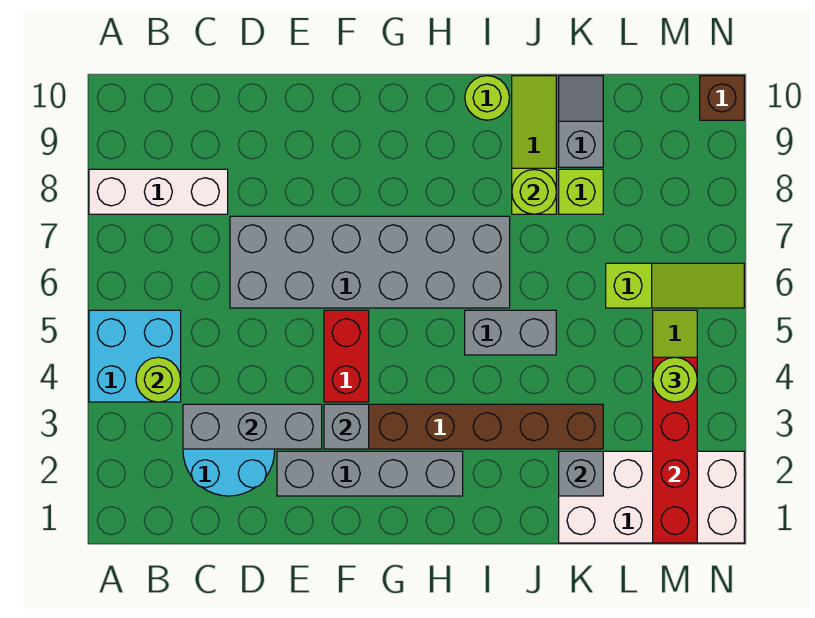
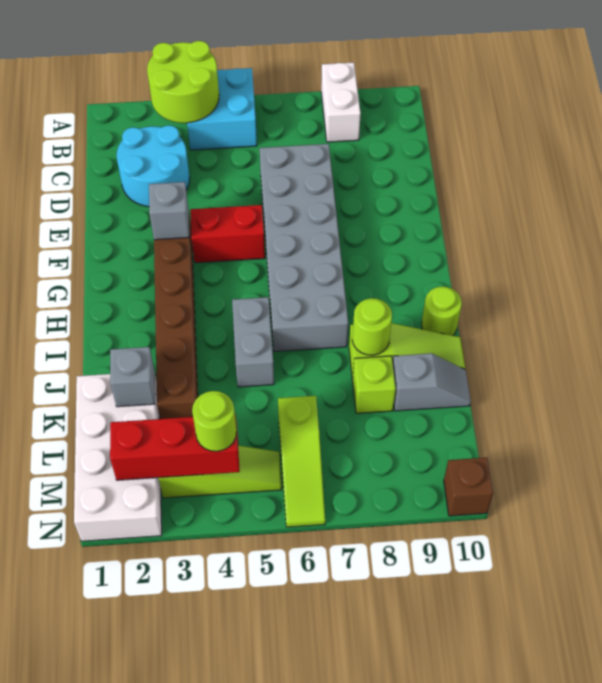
white 1x3 brick [89,169,228,214] -> white 1x2 brick [321,62,361,142]
lime 1x1 round brick [136,357,181,402] -> lime 2x2 round brick [147,41,219,123]
grey 1x3 brick [183,404,322,449] -> none
grey 1x4 brick [277,451,463,496] -> none
red 1x4 brick [653,357,697,543] -> red 1x3 brick [110,414,240,480]

